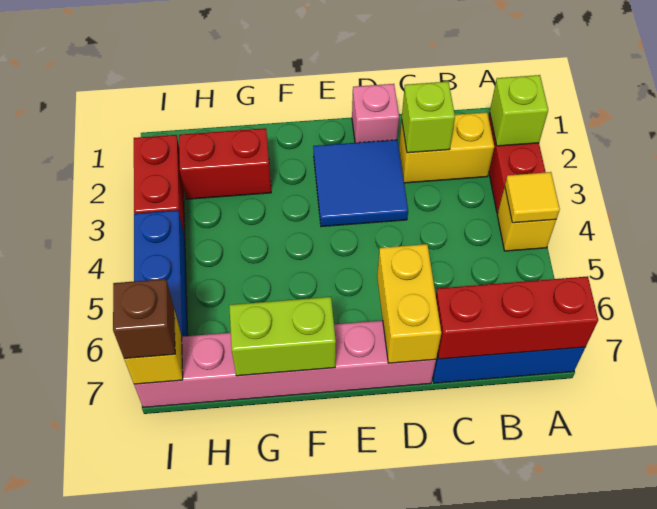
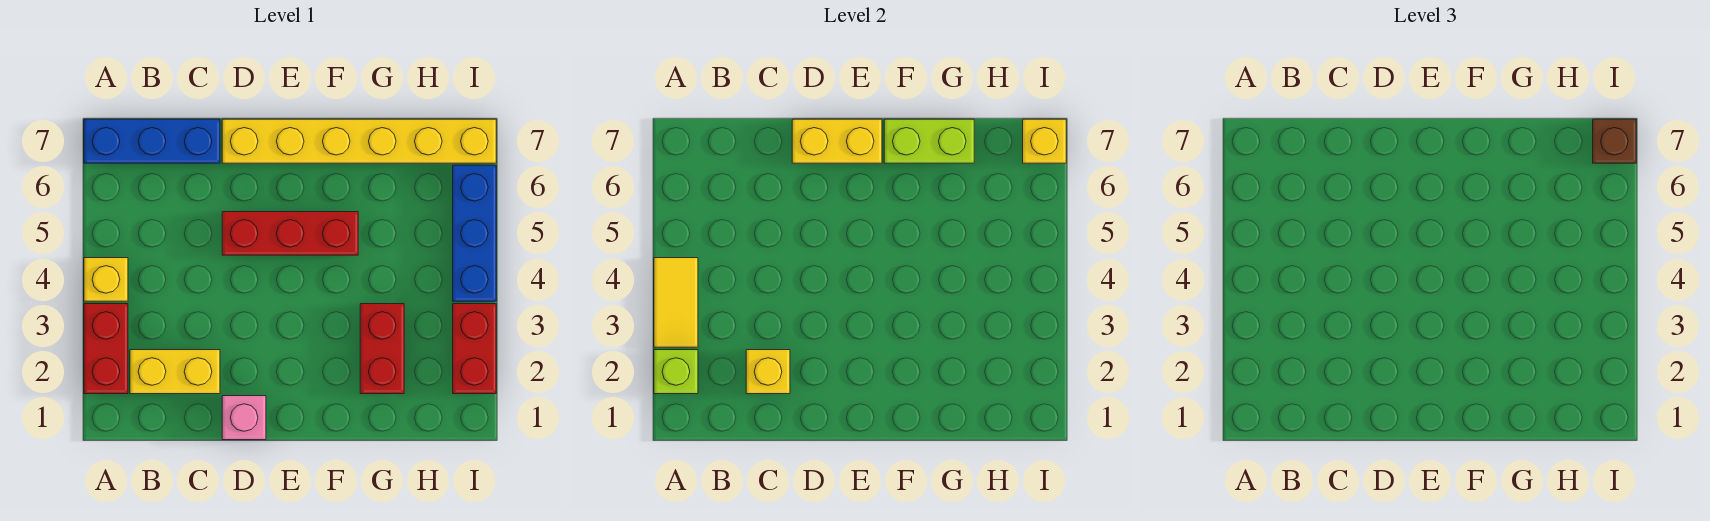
yellow 1x1 tile [505,172,560,223] -> yellow 1x2 tile [654,258,698,347]
red 1x3 brick [436,276,598,359] -> red 1x3 brick moved to [222,212,358,255]
lime 1x1 brick [402,82,455,153] -> yellow 1x1 brick [746,350,790,394]
blue 2x2 tile [313,140,408,227] -> none
yellow 1x2 brick [377,244,441,363] -> yellow 1x2 brick turned to [792,119,882,163]
pink 1x6 brick [134,320,436,407] -> yellow 1x6 brick [222,119,496,163]
red 1x2 brick [179,128,271,199] -> red 1x2 brick turned to [360,304,404,394]

